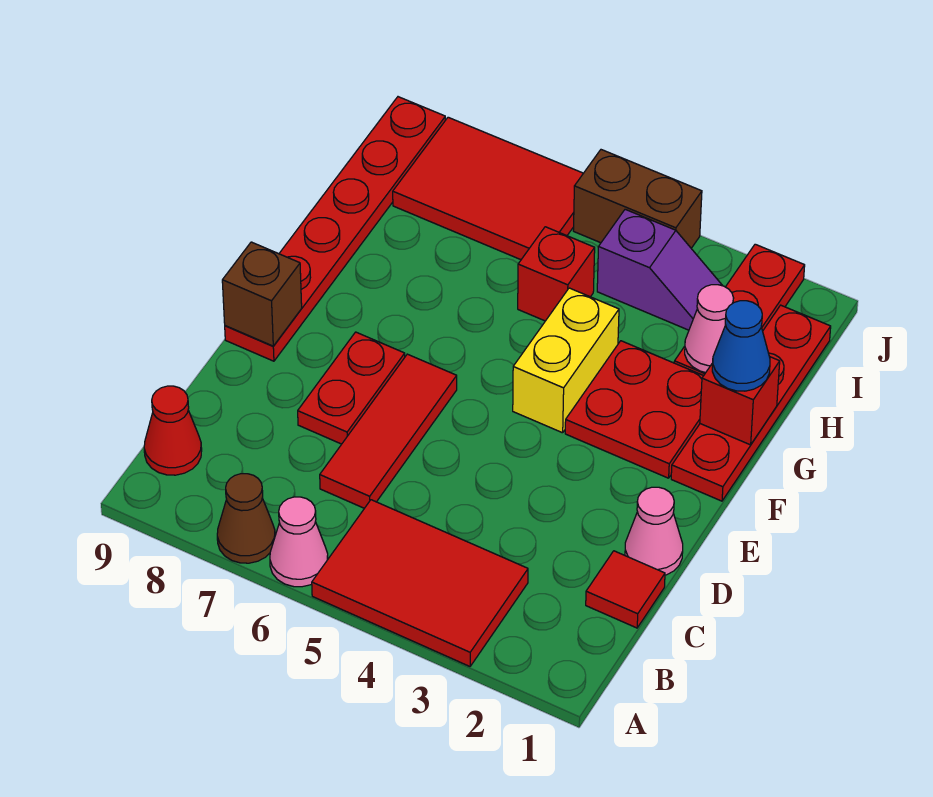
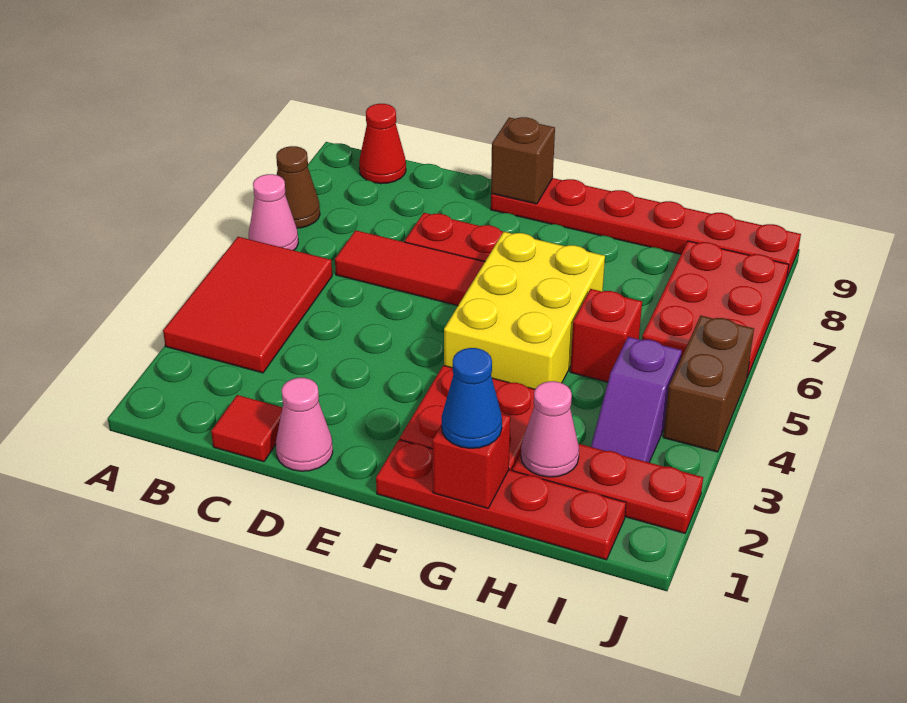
yellow 1x2 brick [513,288,619,433] -> yellow 2x3 brick [444,232,605,389]
red 2x3 tile [393,117,583,260] -> red 2x3 plate [642,241,789,377]

